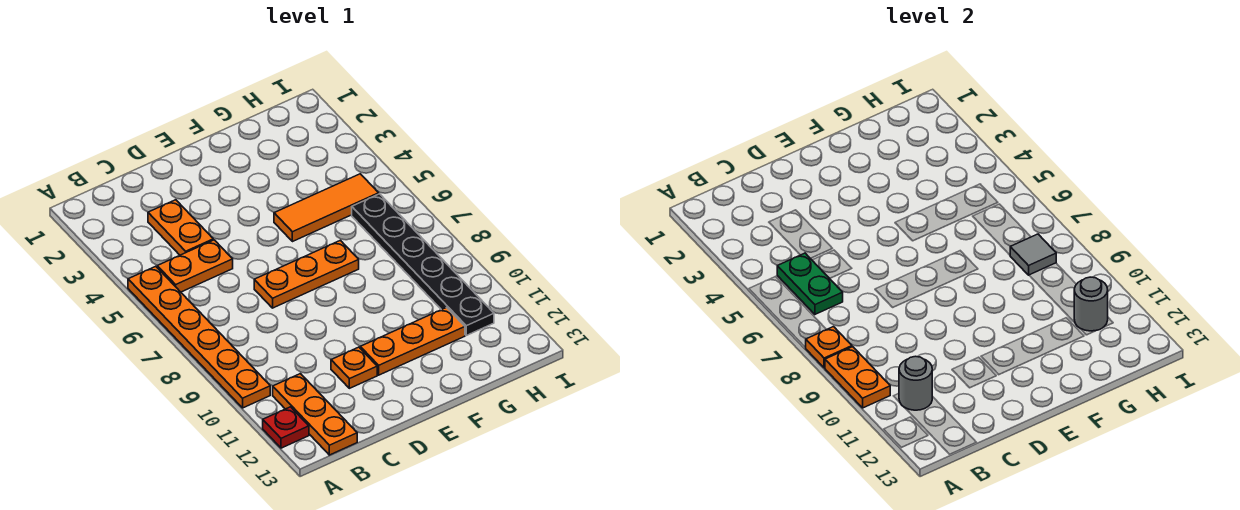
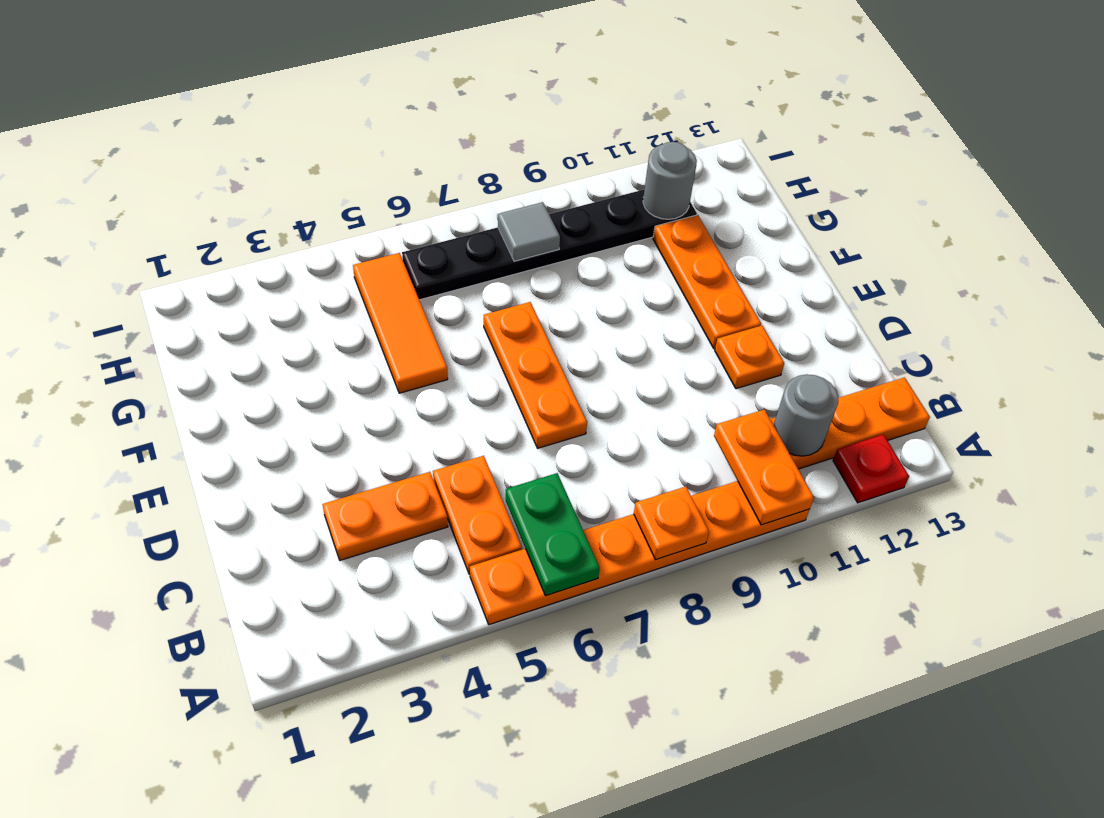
orange 1x2 plate [825,347,890,408] -> orange 1x2 plate turned to [714,410,814,525]
green 1x2 plate [777,253,843,314] -> green 1x2 plate turned to [506,473,600,596]

